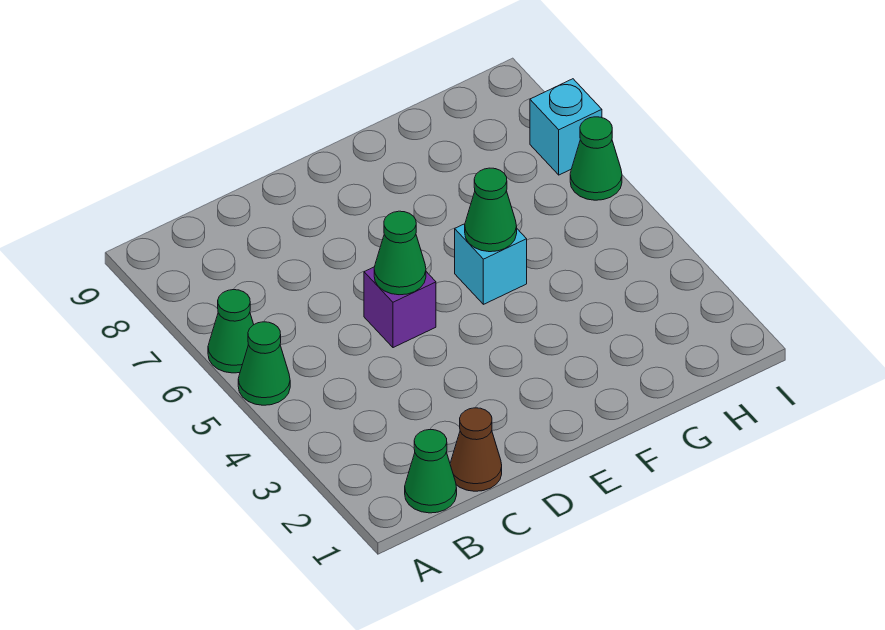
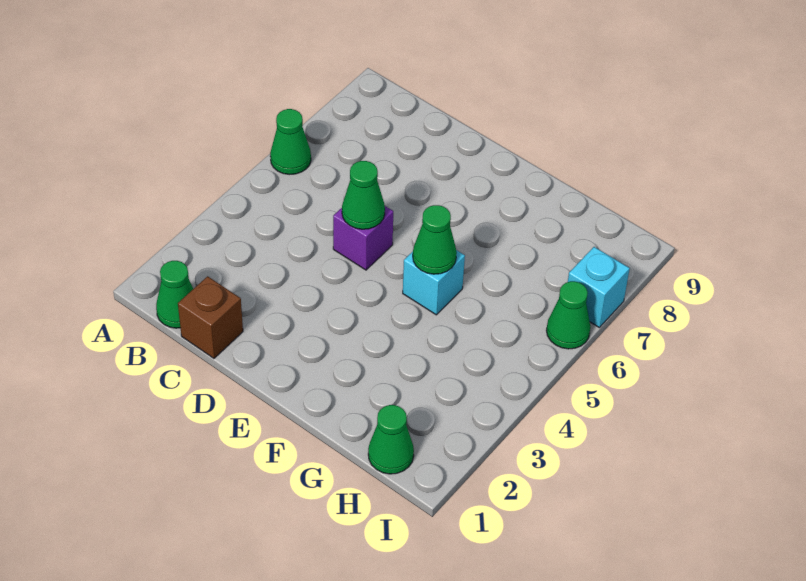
green 1x1 cone [238,322,290,405] -> green 1x1 cone moved to [368,405,414,474]
brown 1x1 cone [450,408,502,491] -> brown 1x1 brick [178,276,243,358]

